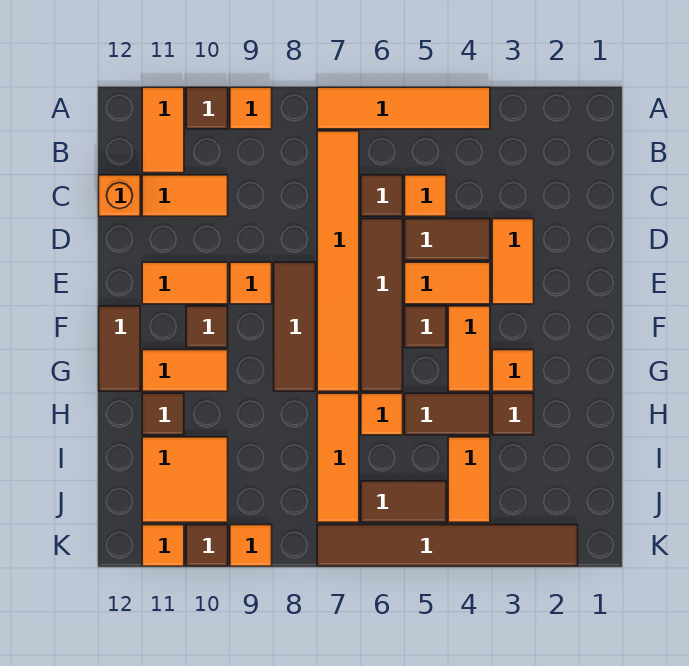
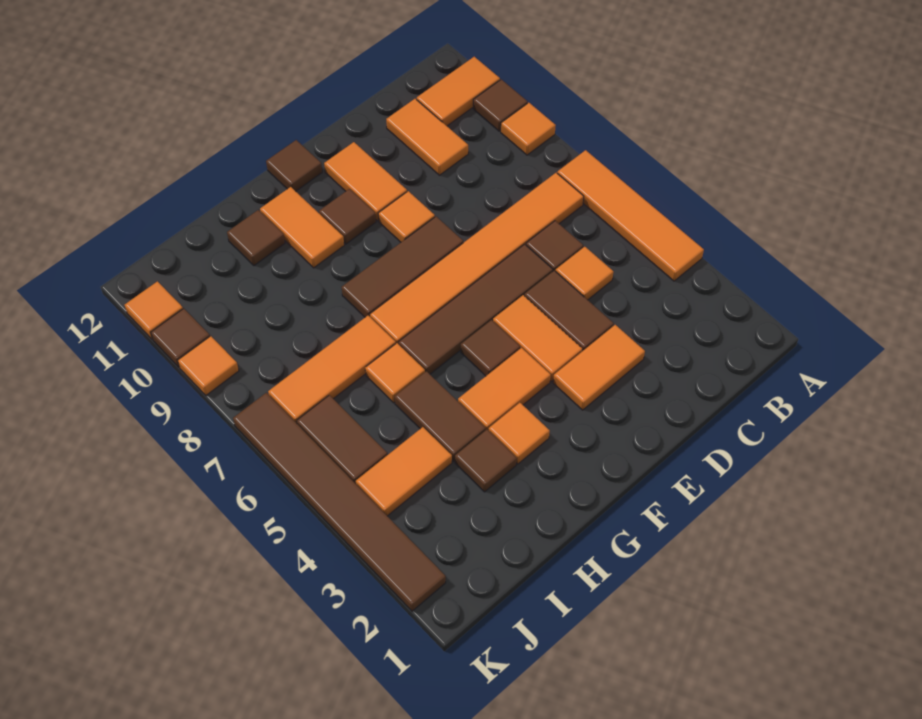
orange 1x1 brick [99,175,140,216] -> none
brown 1x2 tile [99,306,140,391] -> brown 1x1 tile [266,140,322,191]
orange 2x2 tile [142,437,228,522] -> none

